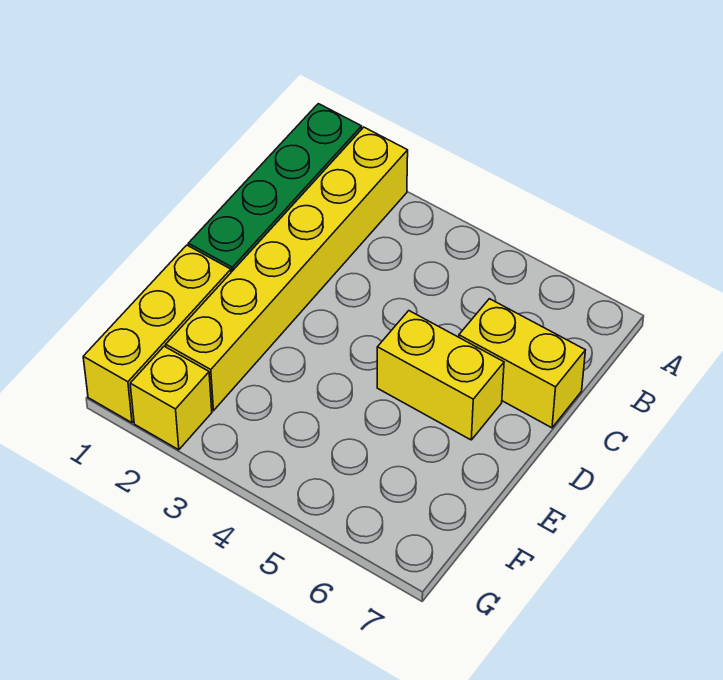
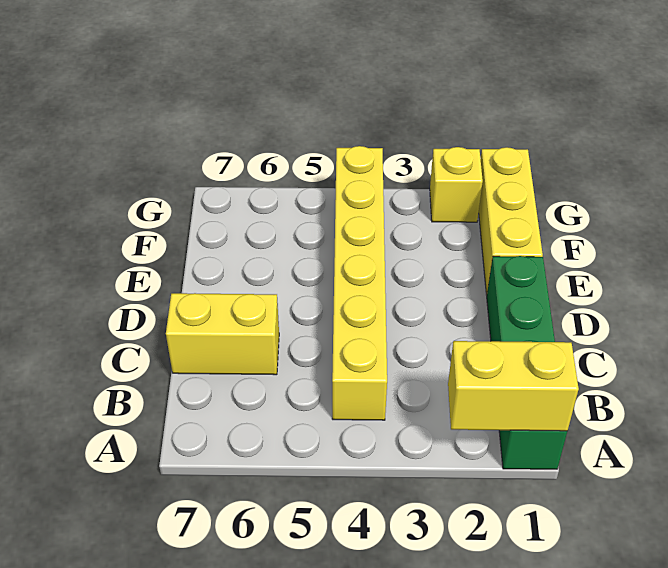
yellow 1x6 brick [166,127,408,411] -> yellow 1x6 brick moved to [332,146,387,420]
yellow 1x2 brick [377,311,504,440] -> yellow 1x2 brick moved to [448,341,579,431]

